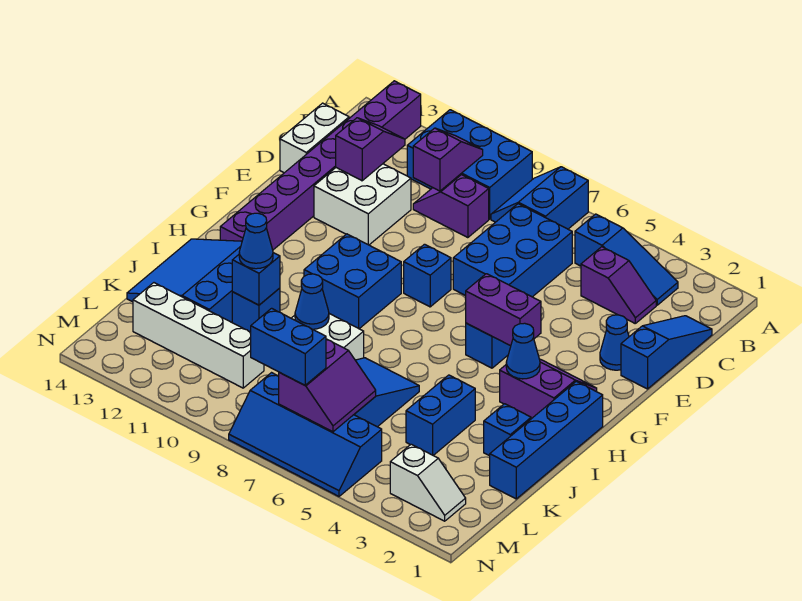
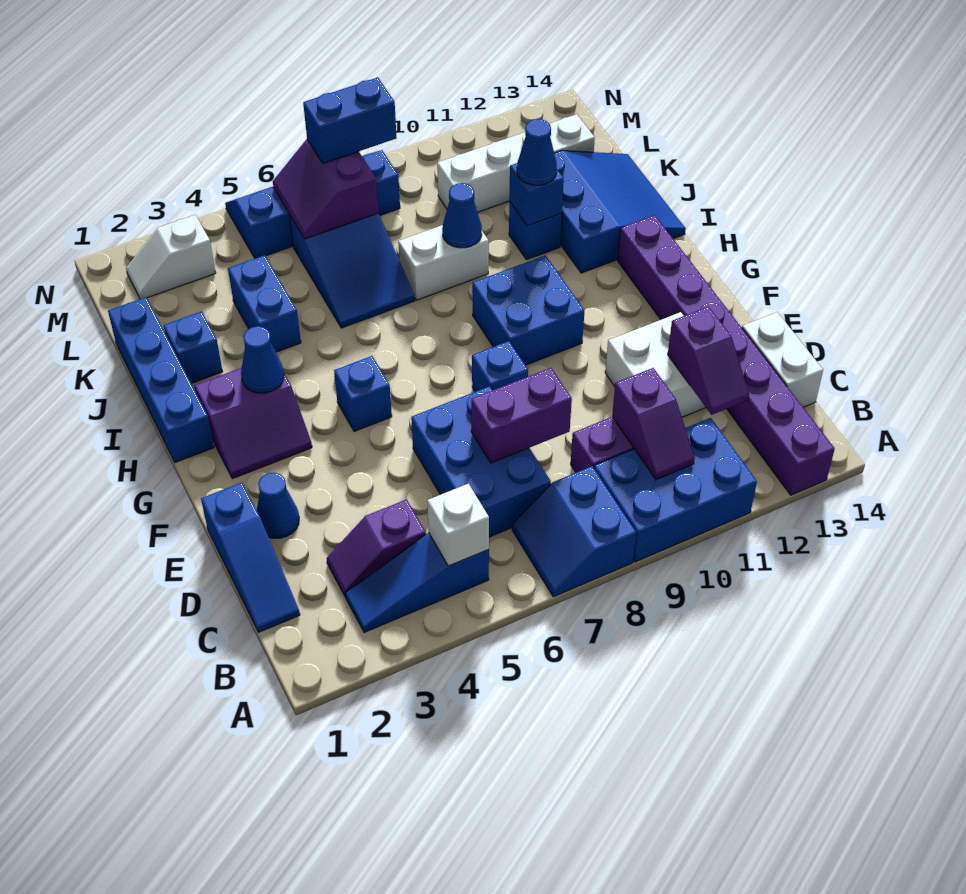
blue 2x2 slope [491,167,588,229] -> blue 2x2 slope turned to [512,466,636,597]
none -> white 1x1 brick [427,484,489,566]
purple 1x2 brick [466,274,541,346] -> purple 1x2 brick moved to [471,368,572,463]

